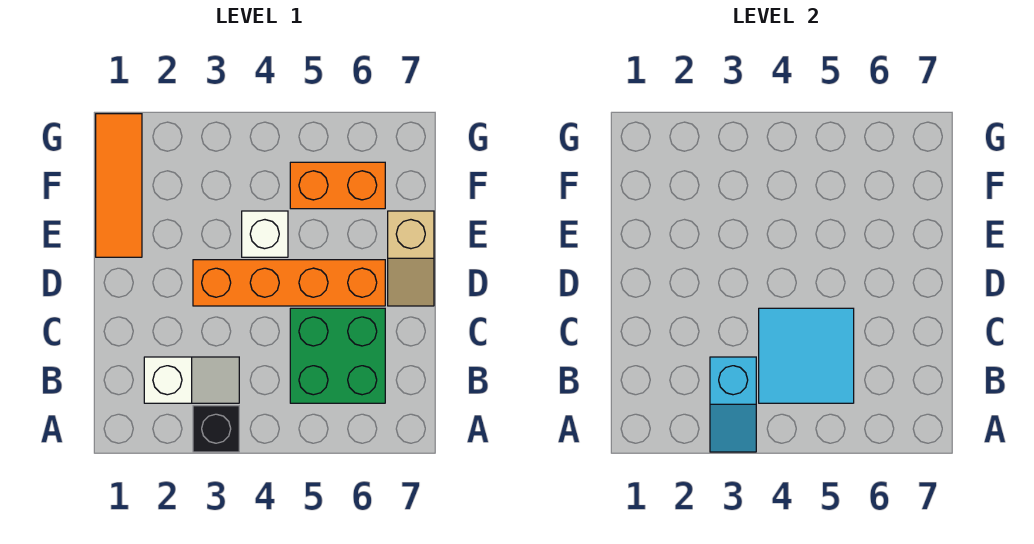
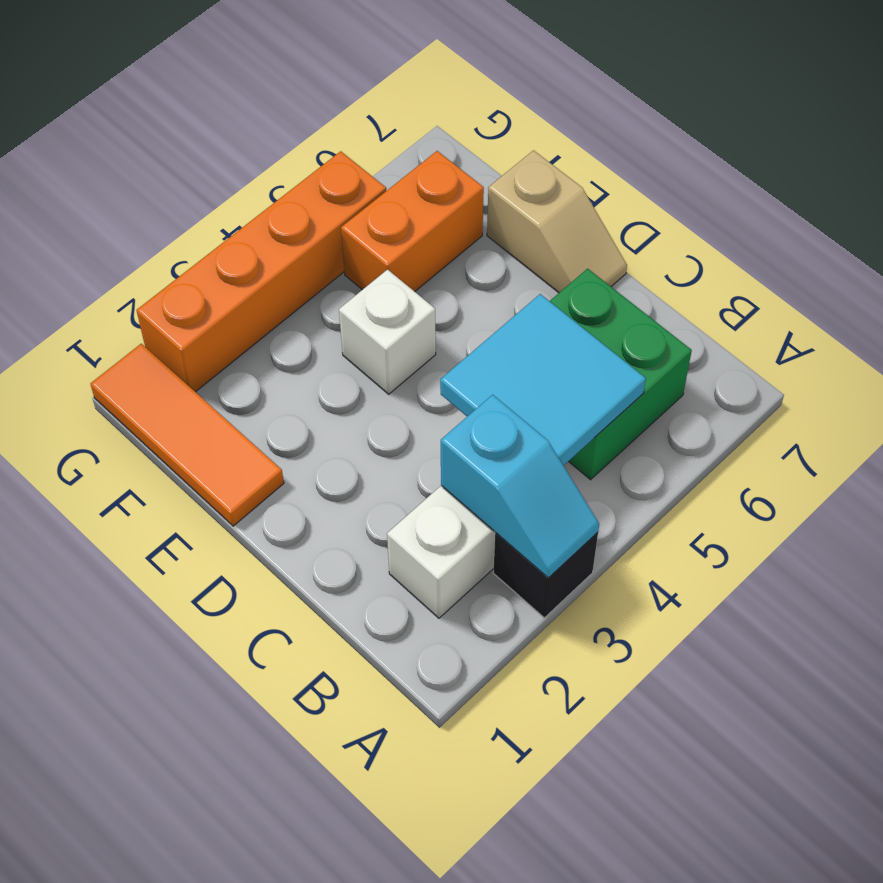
orange 1x4 brick [193,260,385,306] -> orange 1x4 brick moved to [136,151,386,392]

